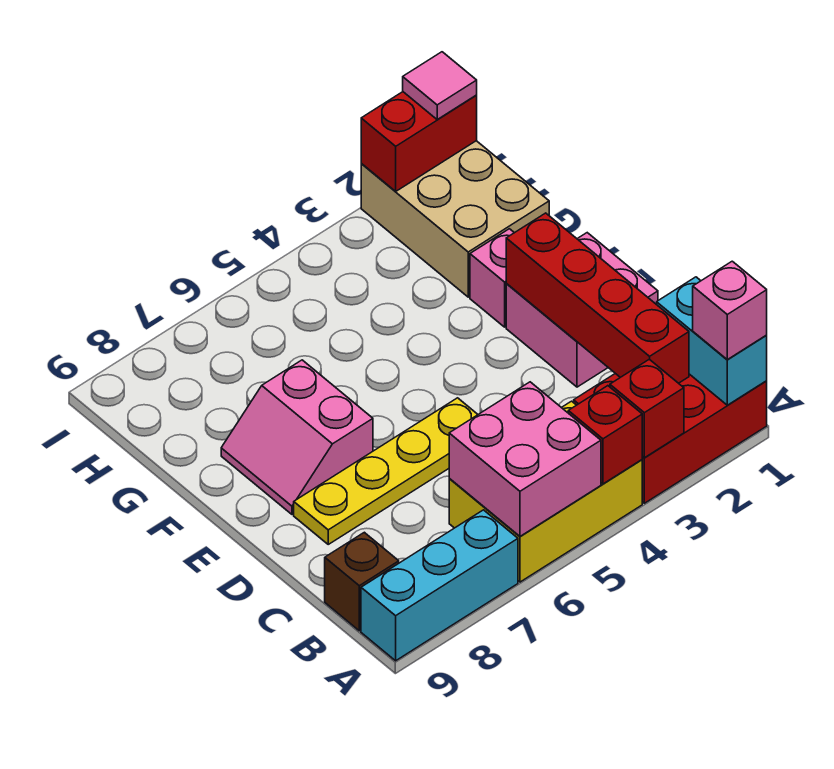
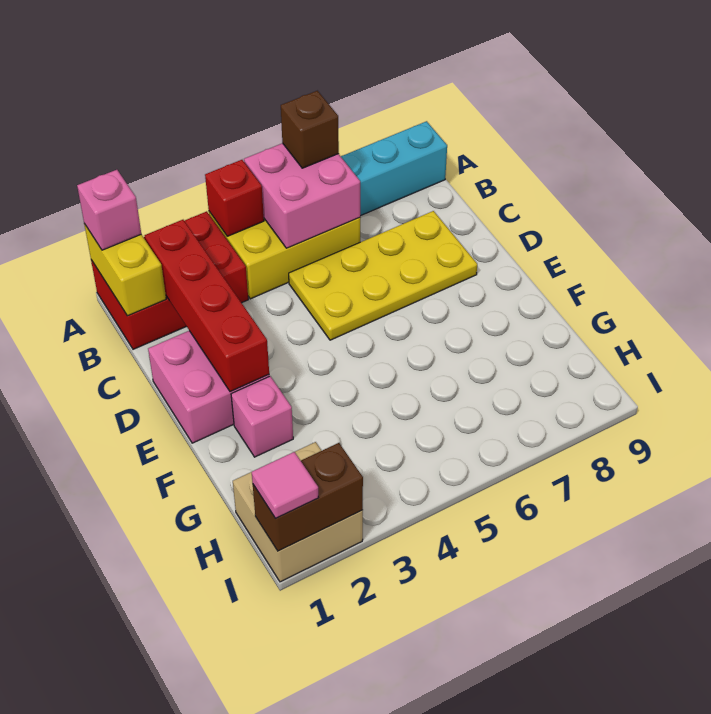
cyan 1x2 brick [657,277,767,405] -> yellow 1x2 brick [84,224,166,316]
red 1x1 brick [610,359,684,458] -> none
brown 1x1 brick [325,532,399,631] -> brown 1x1 brick moved to [281,91,339,168]
yellow 1x4 plate [294,398,478,544] -> yellow 2x4 plate [289,211,477,340]
pink 2x2 slope [221,360,373,514] -> none
tan 2x3 brick [361,141,549,297] -> tan 2x2 brick [233,442,363,582]
red 1x2 brick [361,92,477,192] -> brown 1x2 brick [253,443,363,551]

